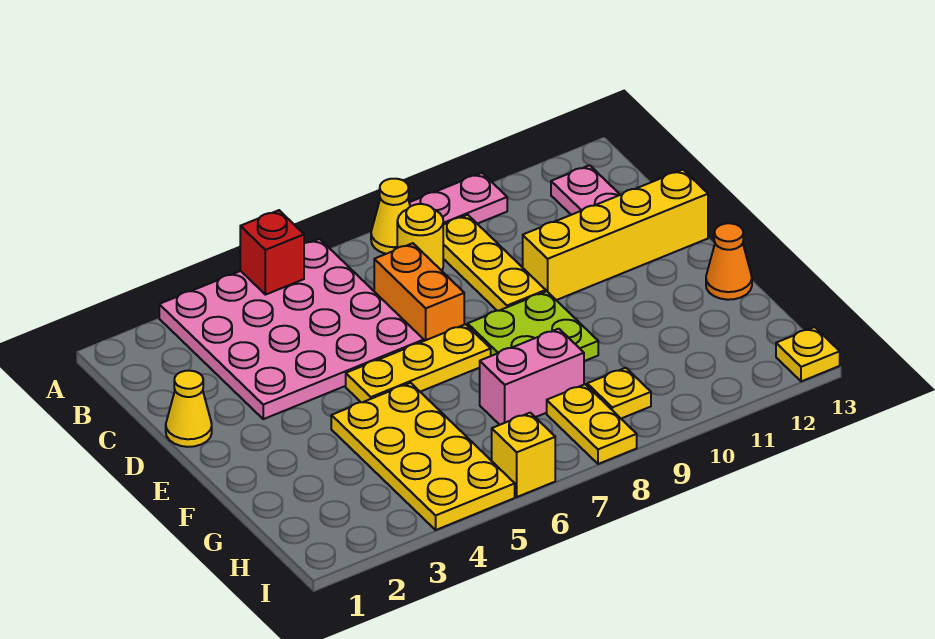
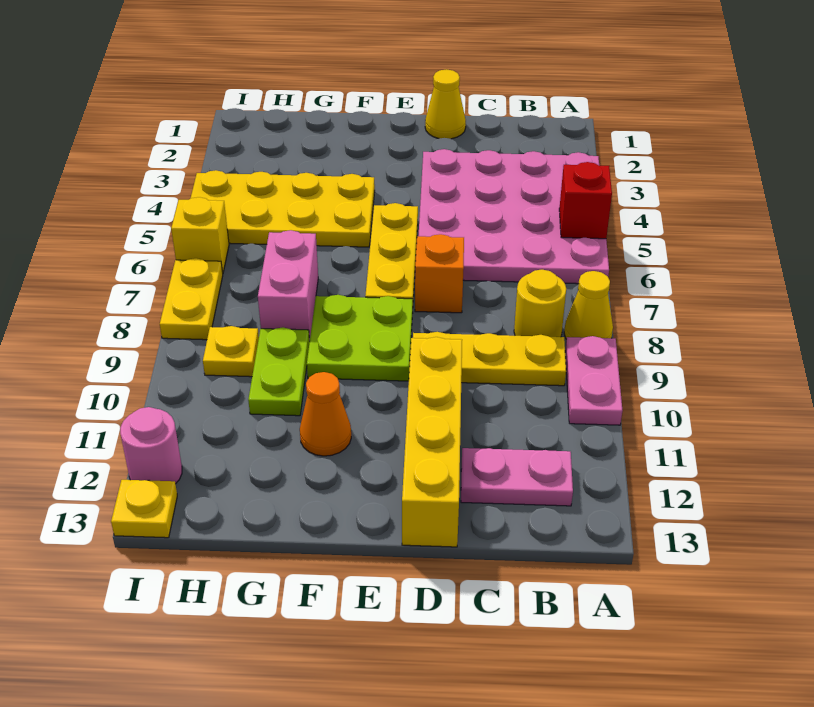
orange 1x2 brick [374,243,464,341] -> orange 1x1 brick [415,234,464,313]
orange 1x1 cone [706,223,752,300] -> orange 1x1 cone moved to [300,372,351,456]
none -> lime 1x2 plate [248,327,310,416]
yellow 1x2 plate [547,384,637,464] -> yellow 1x2 plate turned to [160,258,223,340]
none -> pink 1x1 round brick [120,407,182,484]

